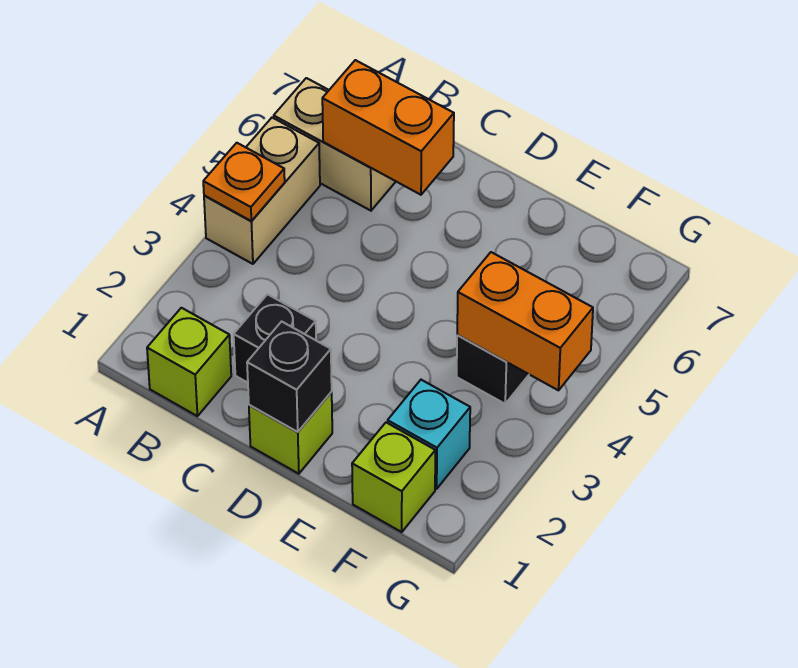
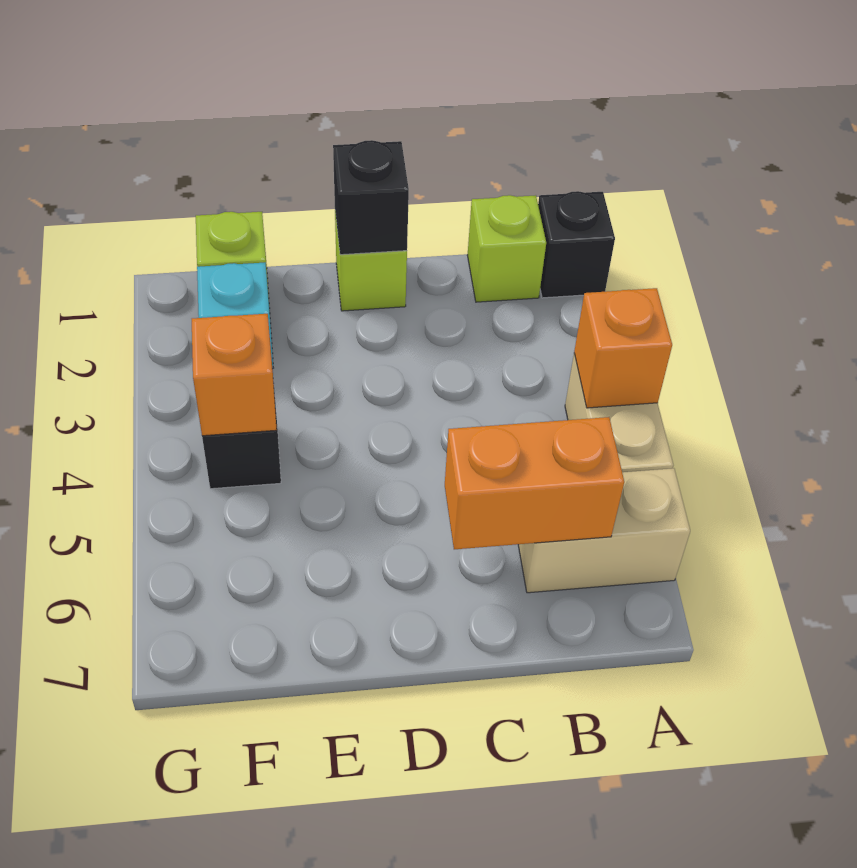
orange 1x1 plate [203,143,285,221] -> orange 1x1 brick [574,288,672,408]
black 1x1 brick [234,294,316,383] -> black 1x1 brick moved to [538,191,615,298]
orange 1x2 brick [457,252,593,390] -> orange 1x1 brick [192,314,277,436]

